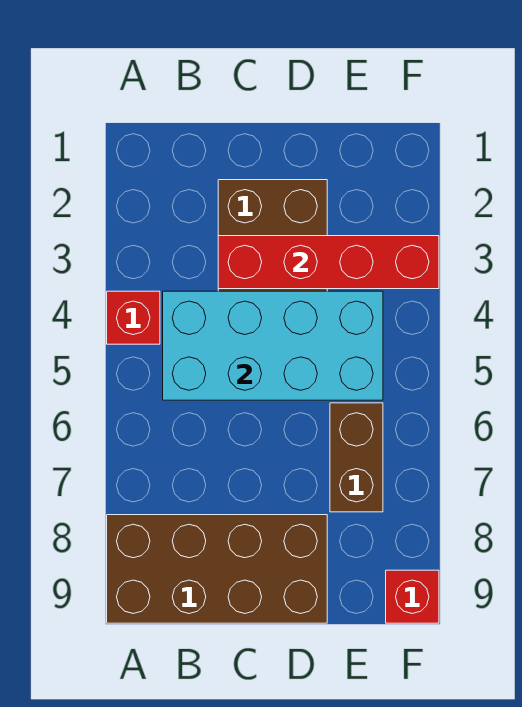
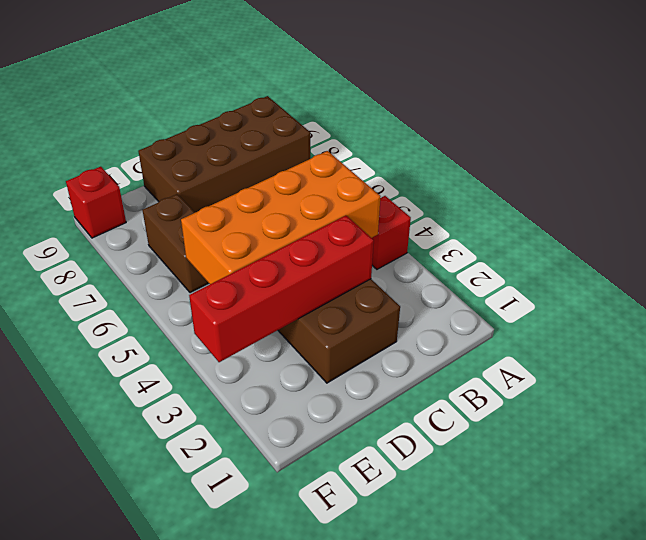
cyan 2x4 brick [163,291,383,400] -> orange 2x4 brick [181,151,381,284]

